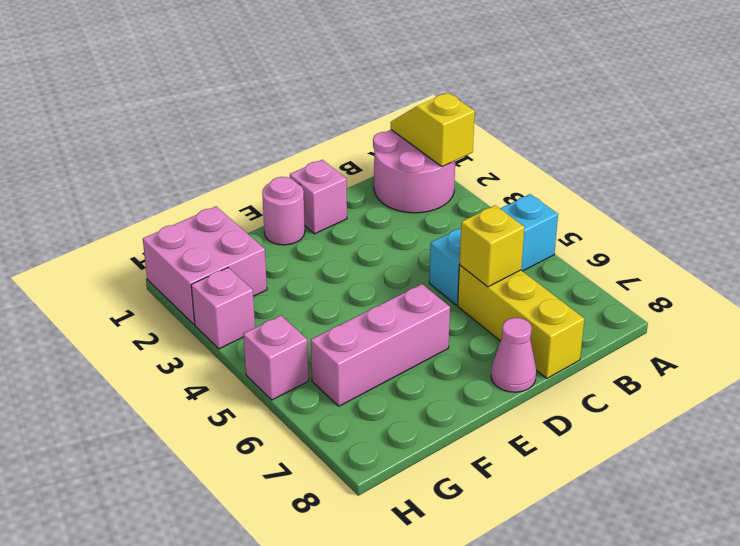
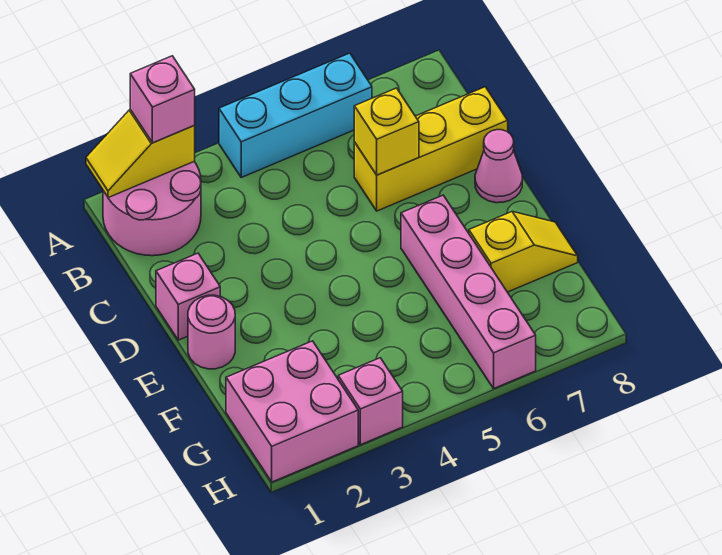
cyan 1x3 brick [429,194,558,305] -> cyan 1x3 brick turned to [219,53,372,177]
pink 1x3 brick [311,284,450,406] -> pink 1x4 brick [401,195,536,388]
none -> yellow 1x2 slope [469,212,578,292]
pink 1x1 brick [243,315,309,400] -> pink 1x1 brick moved to [130,56,195,143]

